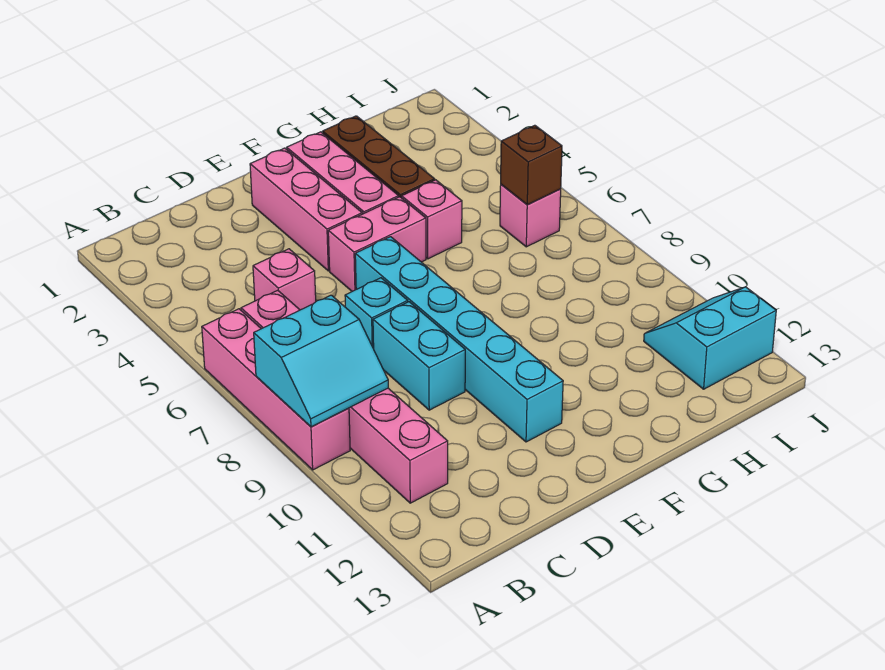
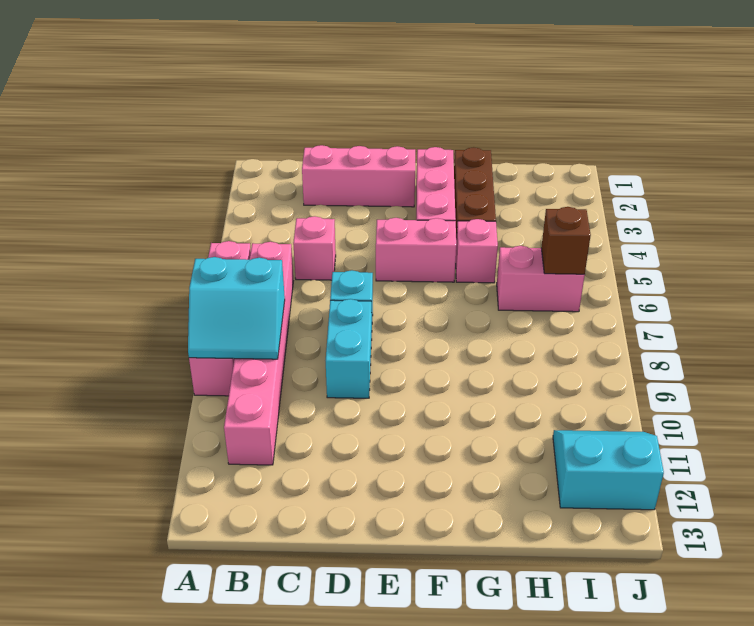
pink 1x3 brick [250,148,362,271] -> pink 1x3 brick turned to [302,145,415,207]
cyan 1x6 brick [355,237,563,442] -> none
pink 1x1 brick [500,184,561,247] -> pink 1x2 brick [497,246,585,312]

